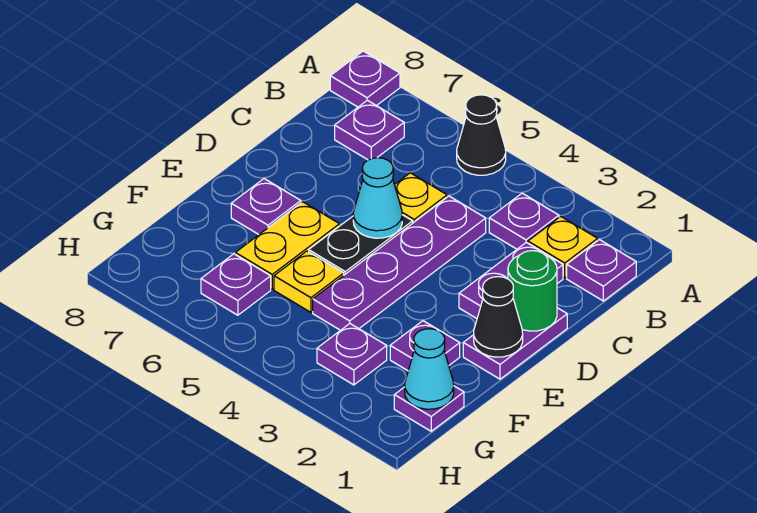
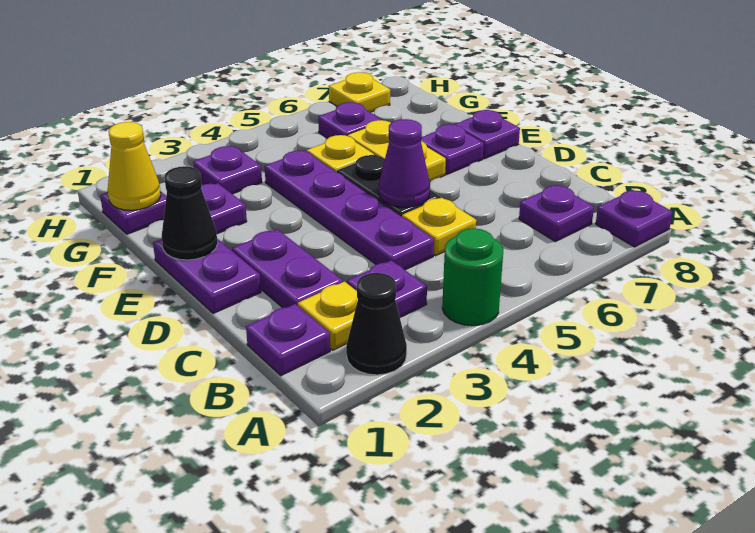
black 1x1 cone [457,95,506,175] -> black 1x1 cone moved to [346,273,407,375]
green 1x1 round brick [508,251,557,331] -> green 1x1 round brick moved to [442,228,503,326]
cyan 1x1 cone [353,158,402,238] -> purple 1x1 cone [379,119,430,207]
none -> purple 1x1 plate [454,110,520,159]
cyan 1x1 cone [405,329,454,409] -> yellow 1x1 cone [108,122,161,210]
none -> yellow 1x1 plate [329,72,390,112]

